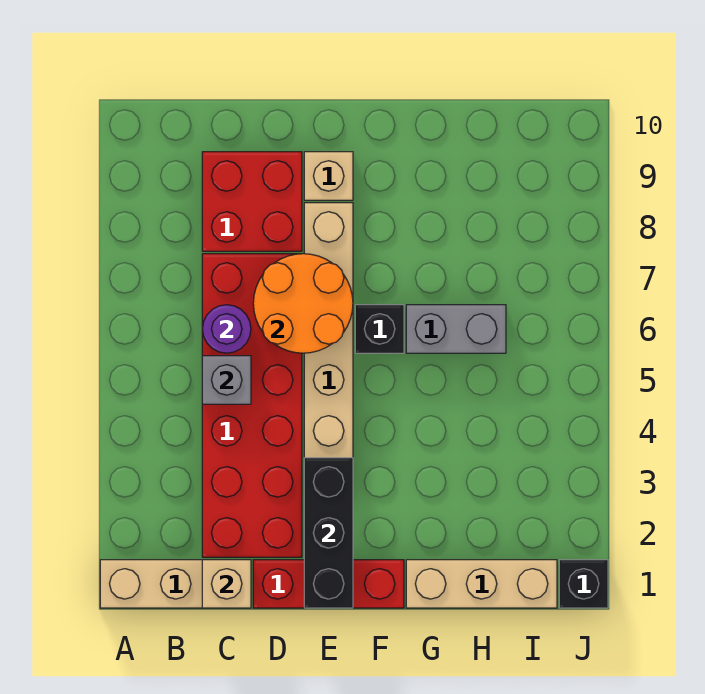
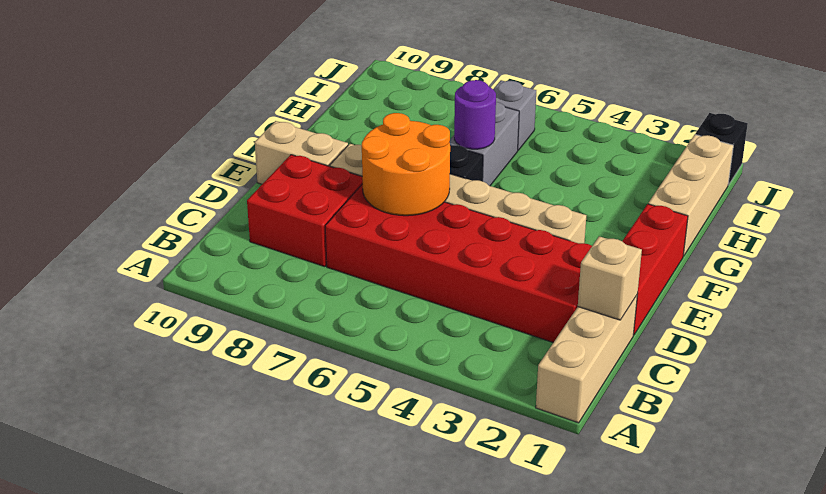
grey 1x1 brick [202,356,251,404] -> grey 1x1 brick moved to [493,80,536,150]
purple 1x1 round brick [202,305,251,353] -> purple 1x1 round brick moved to [454,80,496,149]
black 1x3 brick [304,458,353,608] -> none
tan 1x1 brick [304,152,353,200] -> tan 1x2 brick [255,121,348,184]

